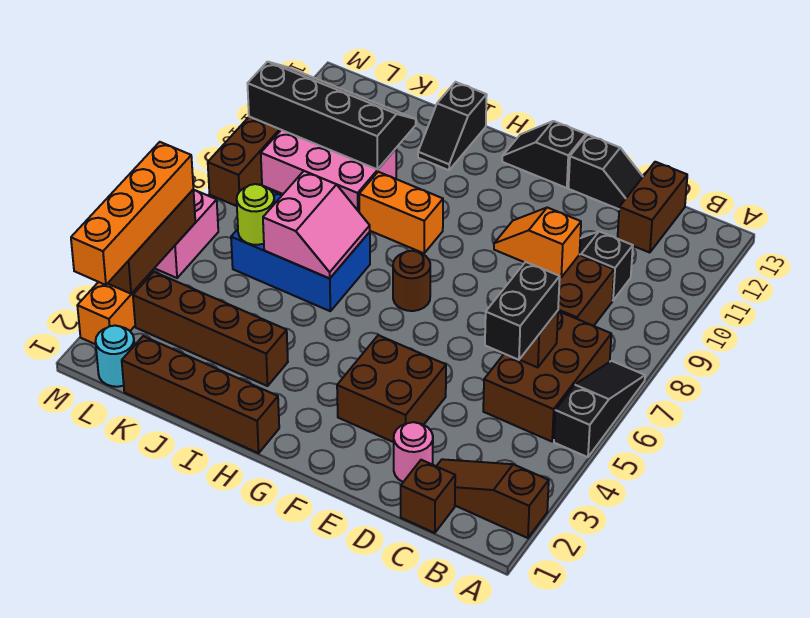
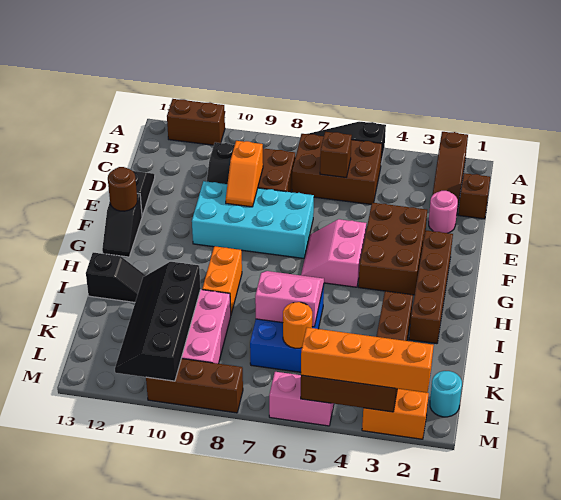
black 1x2 brick [485,262,560,360] -> none
brown 1x2 brick [617,162,687,253] -> brown 1x2 brick moved to [167,99,225,145]
brown 2x2 brick [337,335,446,442] -> brown 2x3 brick [358,203,427,295]
none -> cyan 2x4 brick [192,181,314,258]
none -> pink 2x2 slope [301,219,366,287]
brown 1x1 round brick [393,251,430,311] -> brown 1x1 round brick moved to [108,167,137,211]
brown 1x4 brick [122,336,279,453] -> brown 1x4 brick moved to [409,230,453,344]
lime 1x1 round brick [237,184,274,245] -> orange 1x1 round brick [283,302,312,348]

